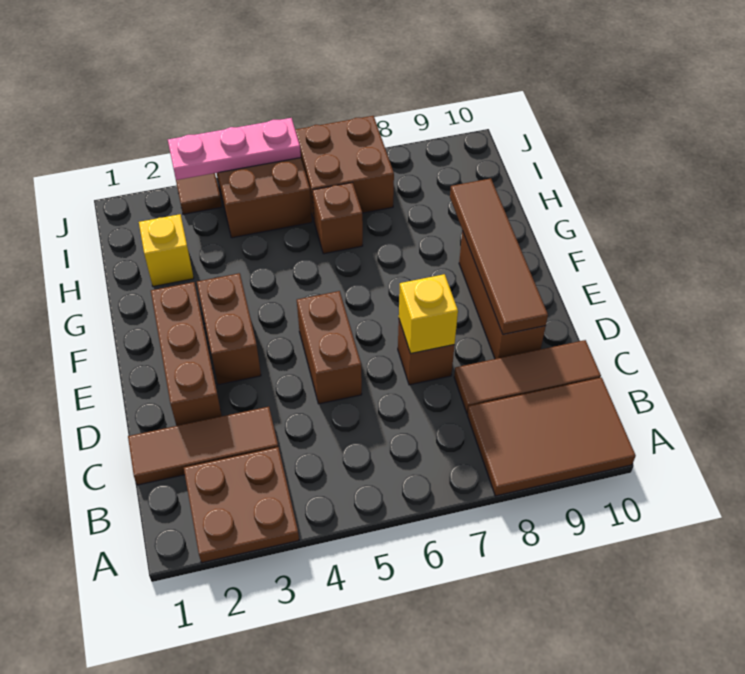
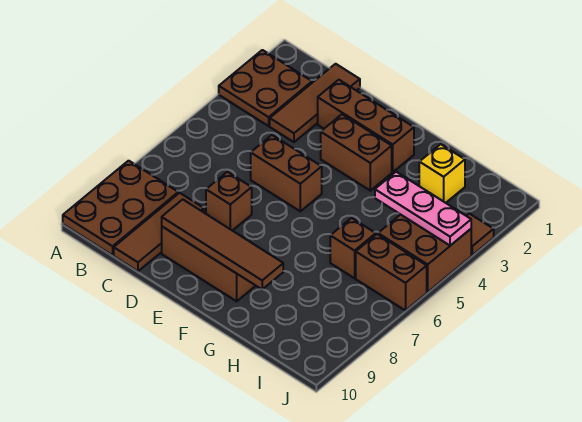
brown 2x3 tile [467,378,636,496] -> brown 2x3 plate [63,161,178,255]
yellow 1x1 brick [399,274,458,354] -> none
brown 2x2 brick [295,116,394,220] -> brown 1x2 brick [356,234,427,311]
pink 1x3 plate [168,118,301,180] -> pink 1x3 plate turned to [375,172,471,246]

